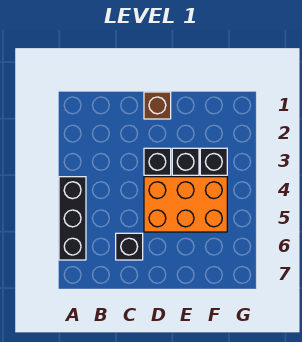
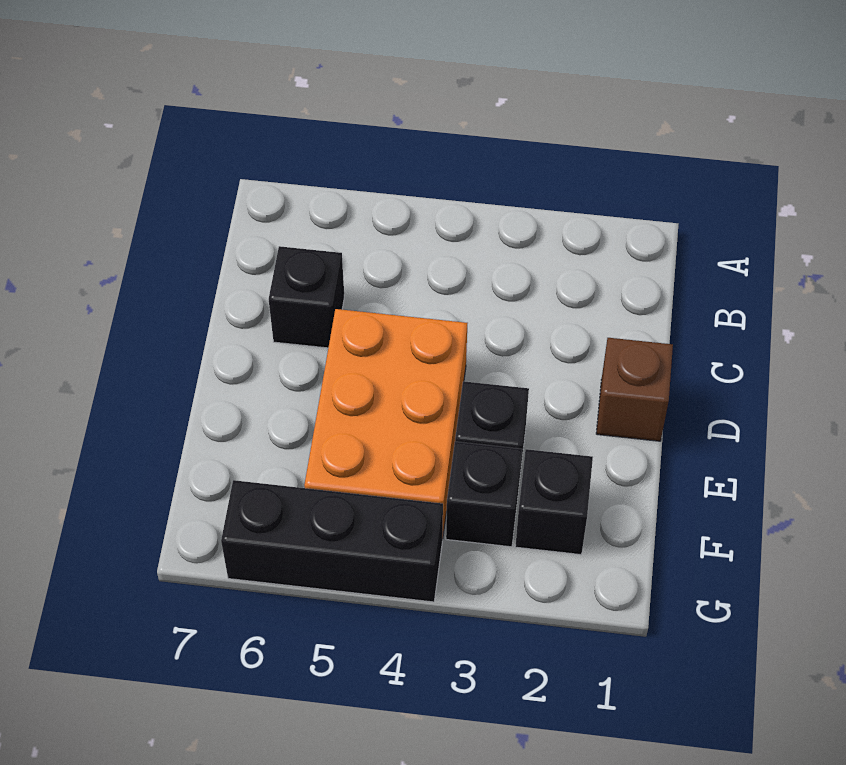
black 1x3 brick [59,177,86,260] -> black 1x3 brick moved to [221,480,443,602]
black 1x1 brick [144,148,171,175] -> black 1x1 brick moved to [515,449,593,555]

